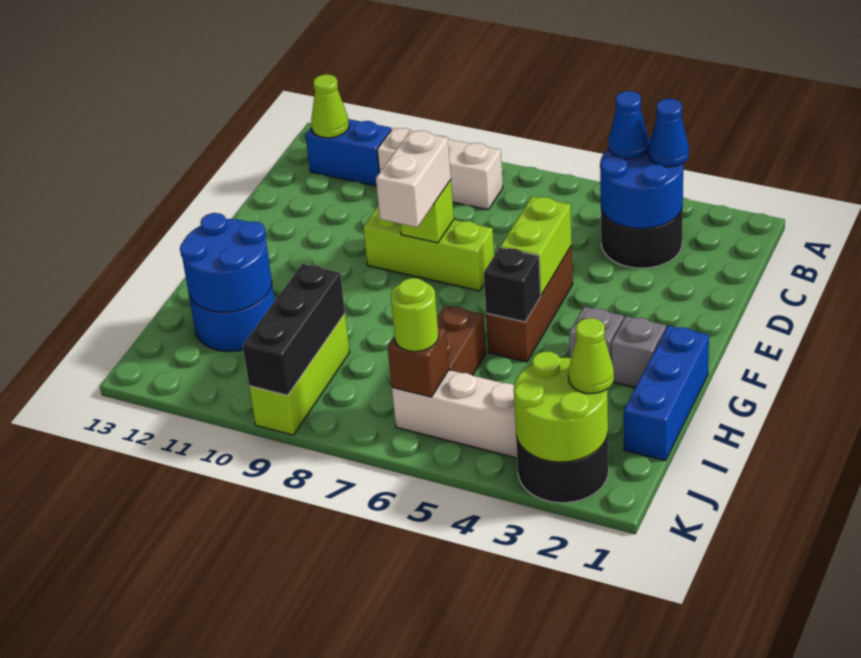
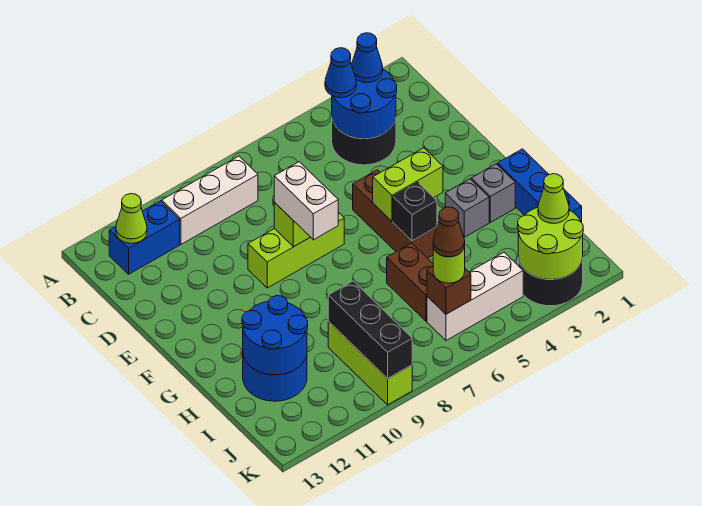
lime 1x2 brick [501,196,572,295] -> lime 1x2 brick turned to [373,148,443,221]
none -> brown 1x1 cone [433,207,465,257]

